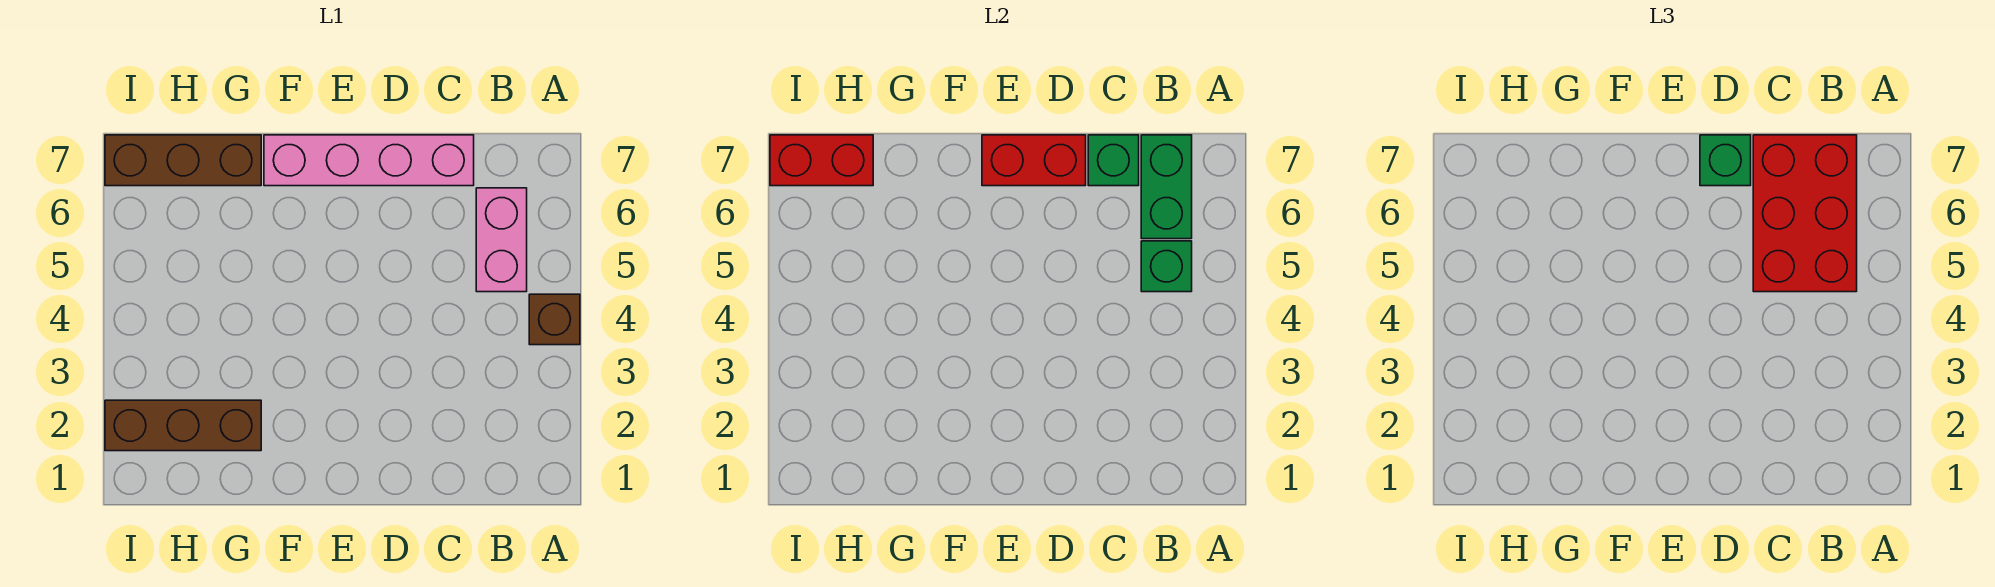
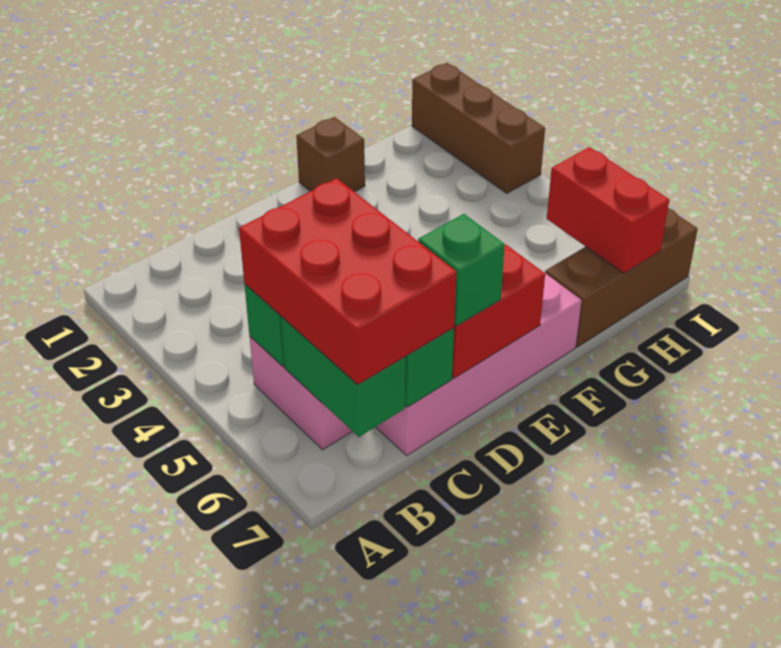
brown 1x1 brick [529,294,580,345] -> brown 1x1 brick moved to [296,117,365,192]
brown 1x3 brick [105,400,261,451] -> brown 1x3 brick turned to [412,63,545,193]
red 1x2 brick [770,135,873,186] -> red 1x2 brick turned to [547,147,669,273]

